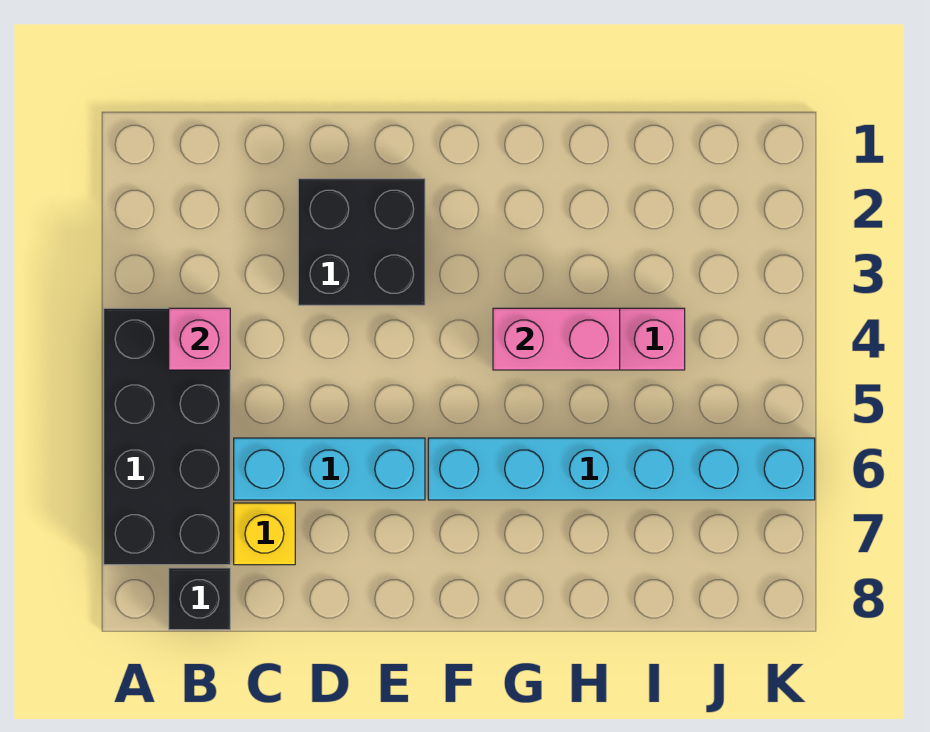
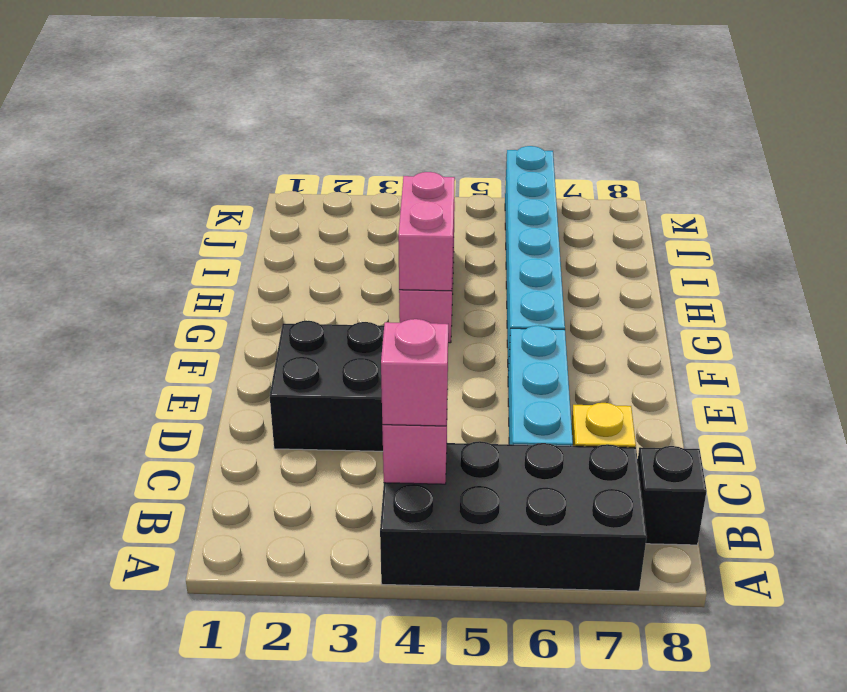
none -> pink 1x1 brick [381,319,448,426]

